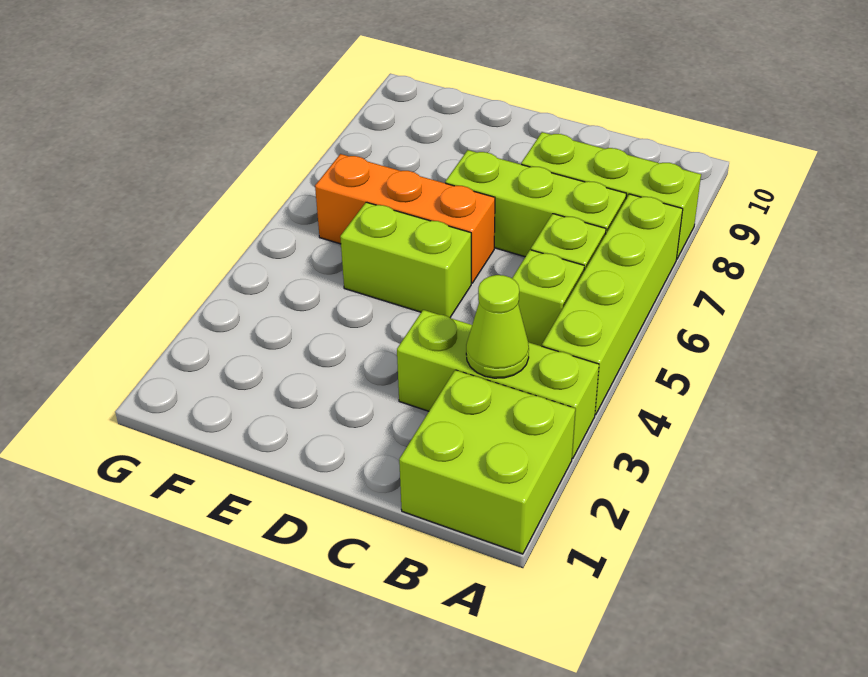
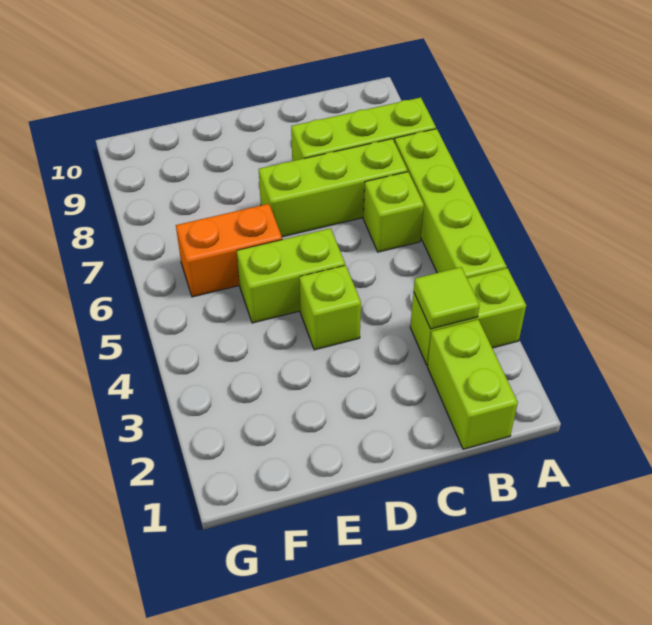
lime 2x2 brick [399,370,575,554] -> lime 1x2 brick [427,320,518,449]
lime 1x3 brick [397,310,599,459] -> lime 1x2 brick [410,268,526,365]
lime 1x1 cone [466,275,529,378] -> lime 1x1 tile [414,267,480,329]
lime 1x1 brick [512,250,584,346] -> lime 1x1 brick moved to [299,265,361,350]
orange 1x3 brick [315,154,495,283] -> orange 1x2 brick [176,204,282,297]

